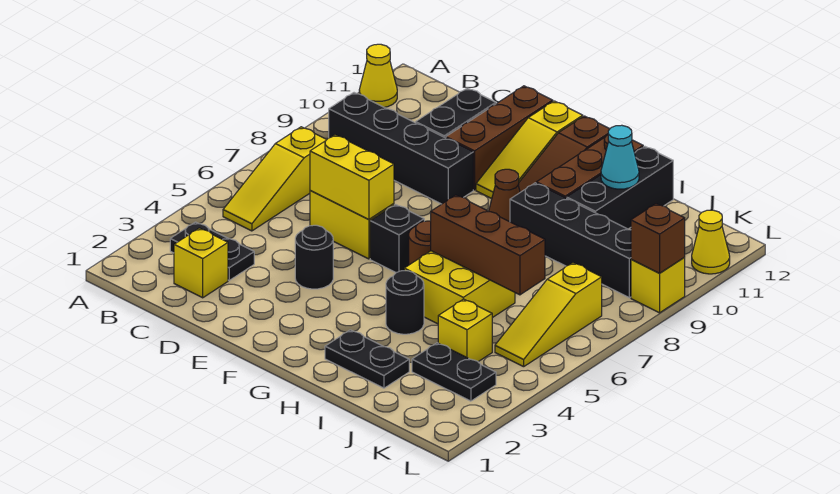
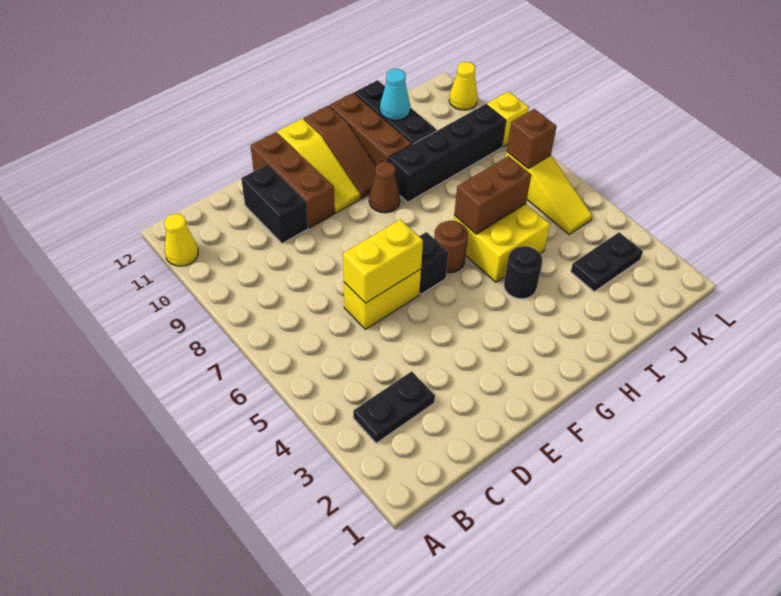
yellow 1x3 slope [223,127,327,231] -> none
black 1x4 brick [329,93,473,204] -> none
yellow 1x1 brick [174,228,228,298] -> none
black 1x1 round brick [295,225,333,289] -> none
black 1x2 plate [325,330,409,388] -> none
brown 1x3 brick [431,195,545,295] -> brown 1x2 brick [454,156,531,234]
yellow 1x1 brick [438,299,492,362] -> none
brown 1x1 brick [631,204,685,273] -> brown 1x1 brick moved to [507,109,557,168]

